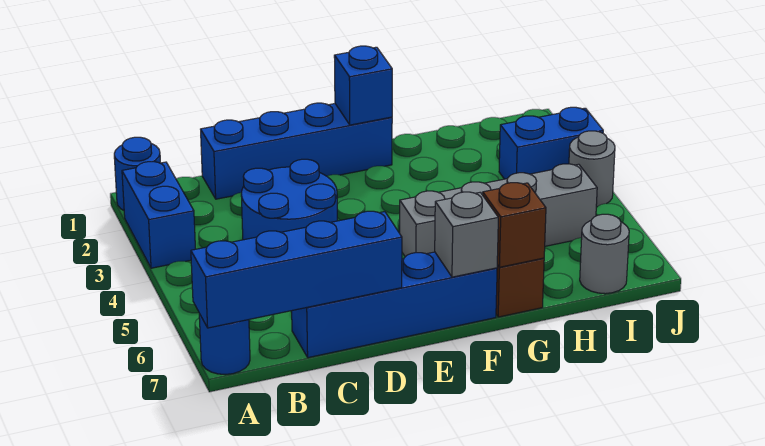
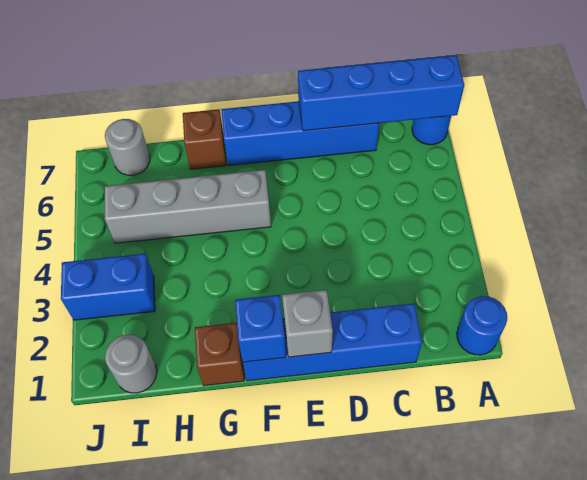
blue 1x2 brick [122,162,195,268] -> none
blue 2x2 round brick [241,159,337,240] -> none
grey 1x1 brick [435,192,498,277] -> grey 1x1 brick moved to [282,290,333,357]
brown 1x1 brick [483,183,546,267] -> brown 1x1 brick moved to [195,323,244,386]
grey 1x1 round brick [569,131,615,207] -> grey 1x1 round brick moved to [105,335,157,393]

